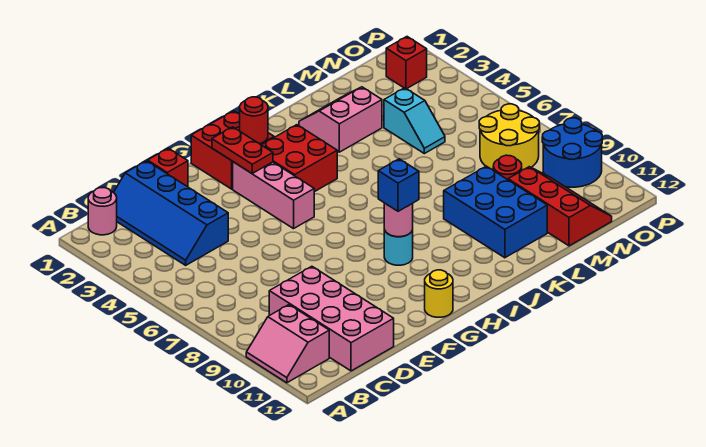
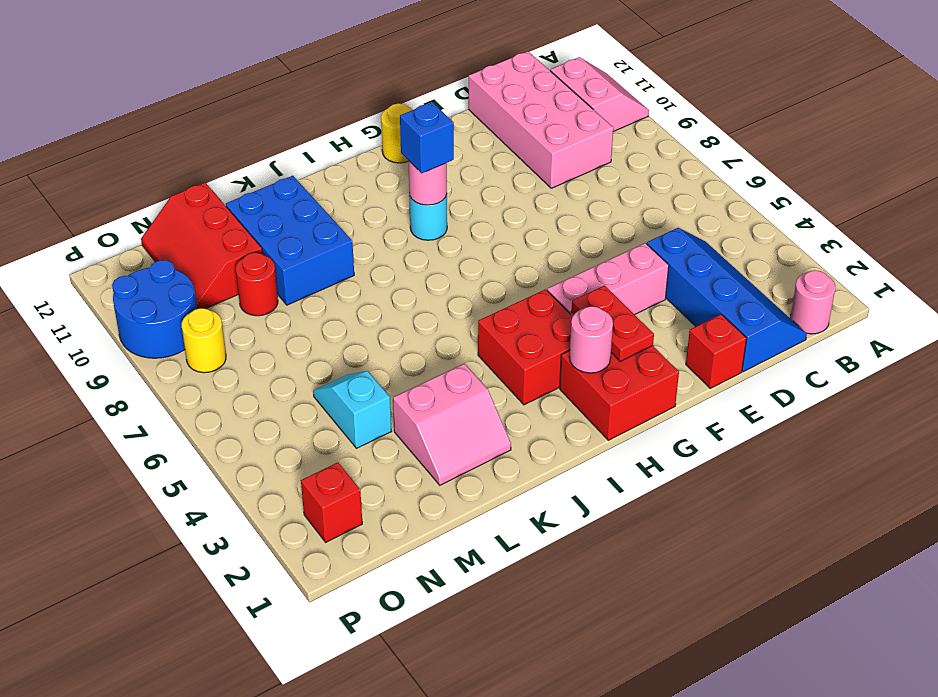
pink 1x3 brick [233,162,314,229] -> pink 1x3 brick turned to [547,243,669,316]
red 1x1 round brick [240,97,268,144] -> pink 1x1 round brick [569,306,613,373]
yellow 2x2 round brick [479,104,539,170] -> yellow 1x1 round brick [182,308,226,373]

